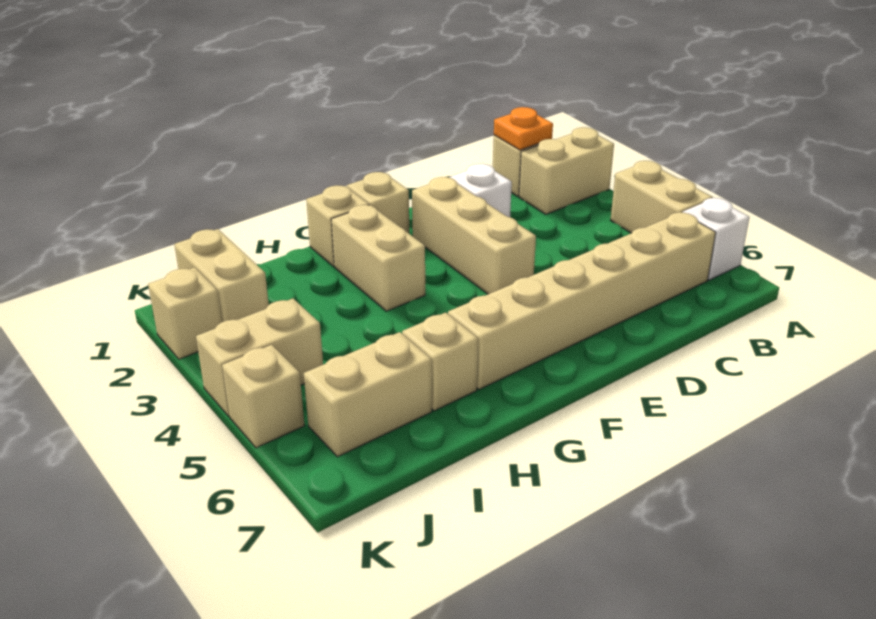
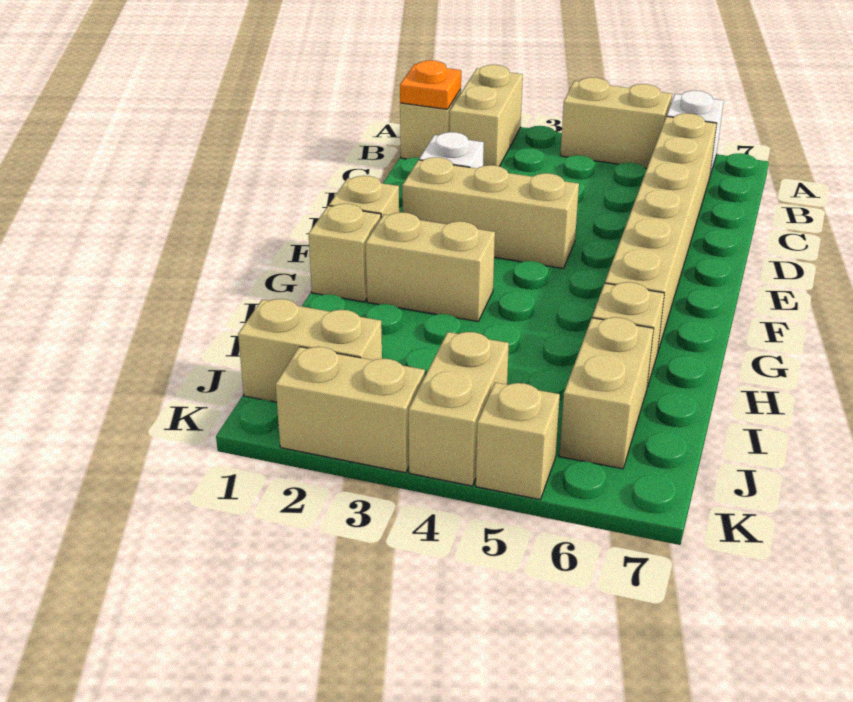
tan 1x1 brick [148,267,222,359] -> tan 1x2 brick [275,347,425,473]

